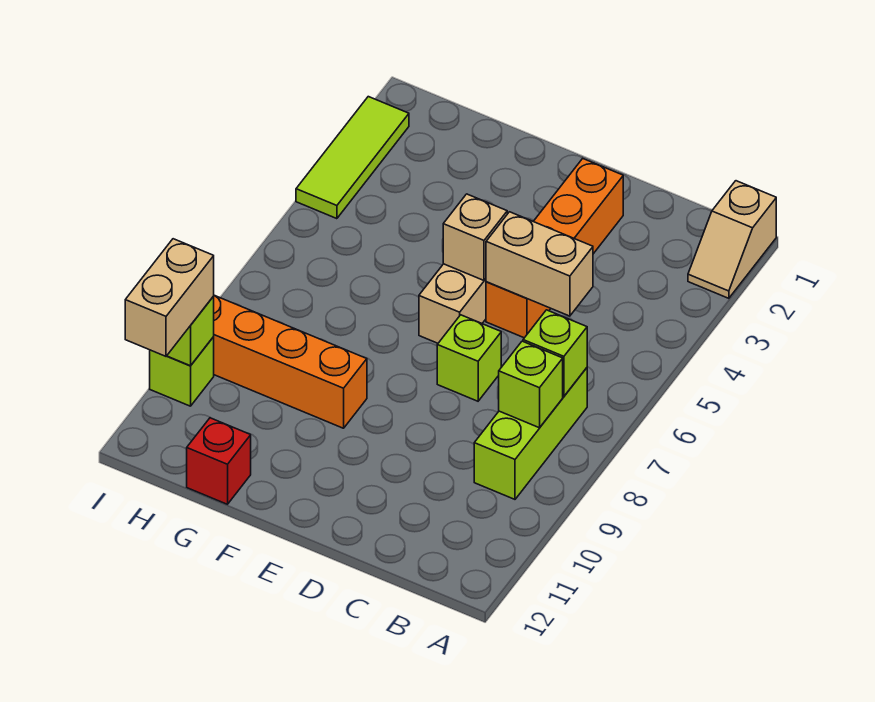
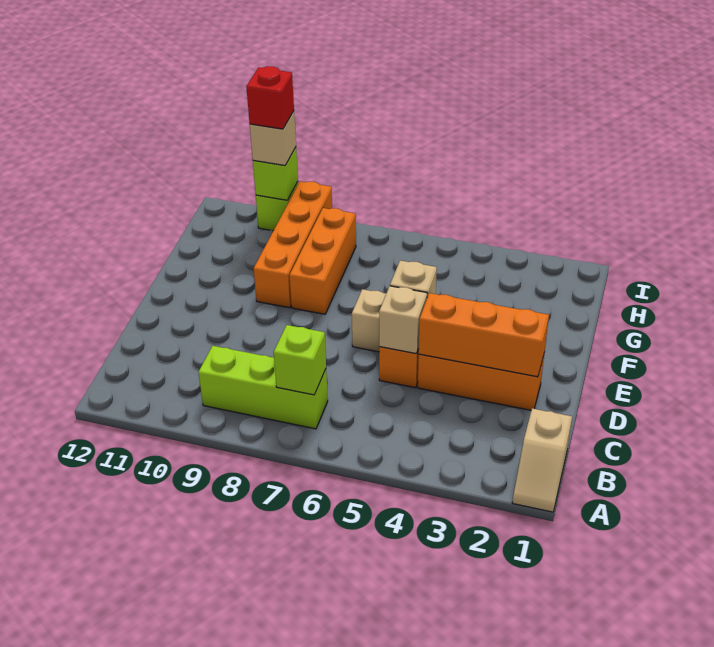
tan 1x2 slope [688,181,776,298] -> tan 1x2 slope turned to [512,408,572,512]
lime 1x1 brick [499,341,563,428] -> none
tan 1x2 brick [486,212,593,316] -> tan 1x1 brick [379,286,427,354]
none -> orange 1x3 brick [419,293,549,377]
lime 1x1 brick [437,315,501,401] -> none
none -> orange 1x3 brick [289,208,356,314]
red 1x1 brick [187,418,251,504] -> red 1x1 brick moved to [246,66,294,129]
lime 1x3 tile [296,97,409,219] -> none
tan 1x2 brick [125,239,214,356] -> tan 1x1 brick [250,111,296,166]

